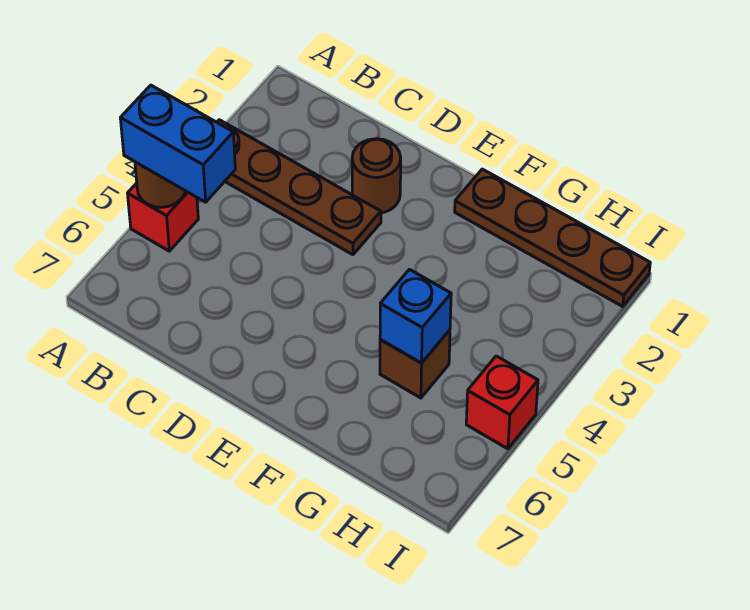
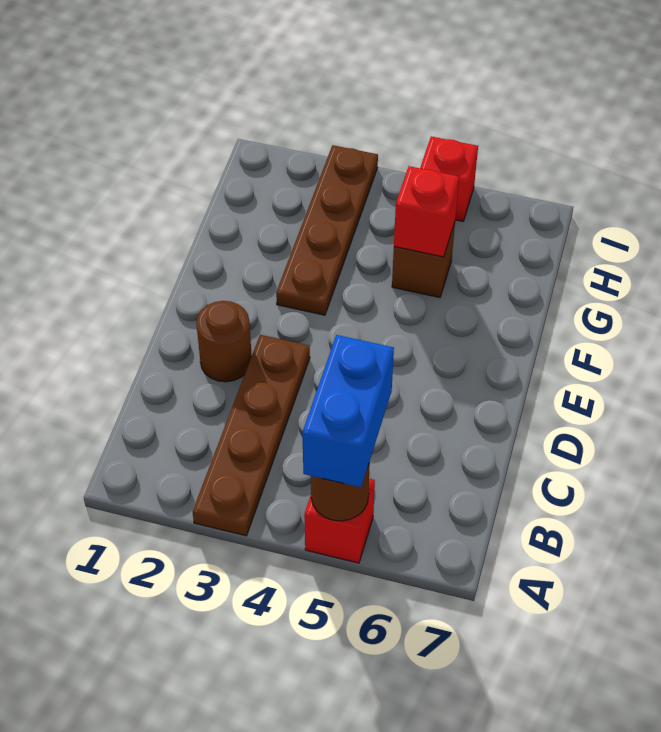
brown 1x4 plate [455,169,650,306] -> brown 1x4 plate moved to [276,145,378,315]
blue 1x1 brick [380,269,451,363] -> red 1x1 brick [394,166,459,257]

